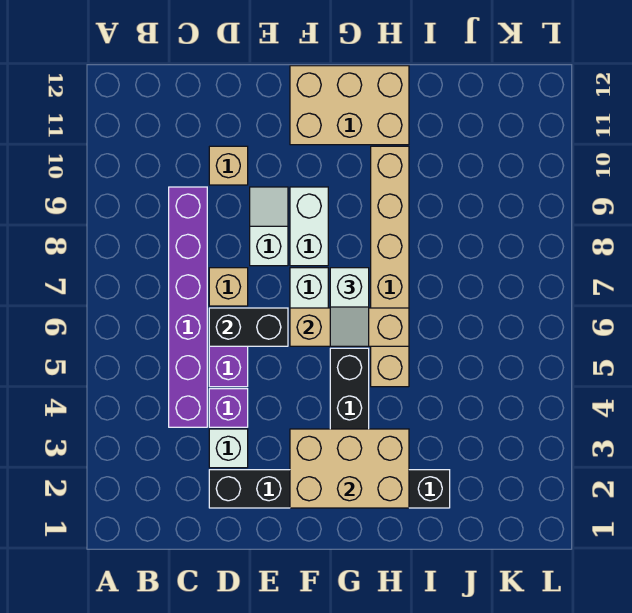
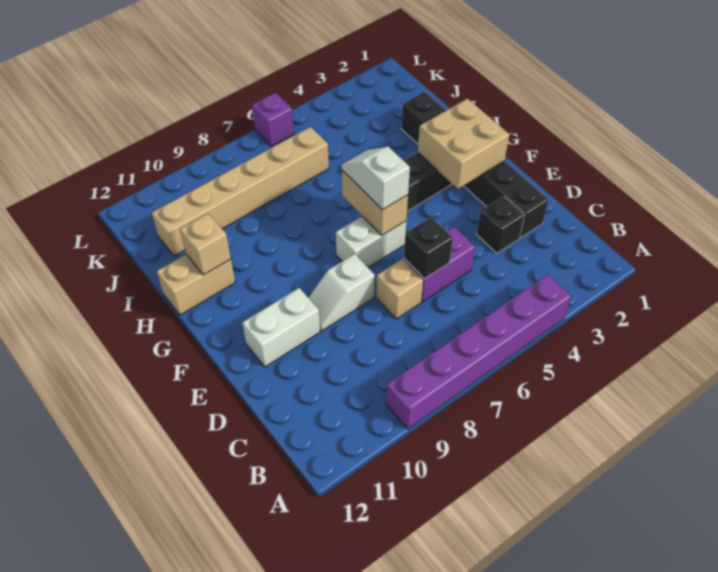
purple 1x6 brick [169,187,207,427] -> purple 1x6 brick moved to [386,275,571,429]
white 1x1 brick [209,429,248,468] -> black 1x1 brick [477,196,525,253]
purple 1x1 brick [209,389,248,427] -> purple 1x1 brick moved to [252,93,294,146]
black 1x2 brick [209,308,288,346] -> black 1x1 brick [404,217,453,279]
tan 1x1 brick [209,146,248,185] -> tan 1x1 brick moved to [180,213,231,275]
tan 2x3 brick [290,429,409,508] -> tan 2x2 brick [418,99,509,189]
tan 1x3 brick [290,308,409,346] -> tan 1x2 brick [342,170,408,235]
white 1x2 brick [290,187,328,266] -> white 1x2 brick moved to [242,288,320,367]
tan 2x3 brick [290,66,409,145] -> tan 1x2 brick [157,255,235,315]
white 1x2 slope [330,268,369,346] -> white 1x2 slope turned to [342,147,410,210]
tan 1x6 brick [371,146,409,387] -> tan 1x6 brick moved to [152,127,329,256]

